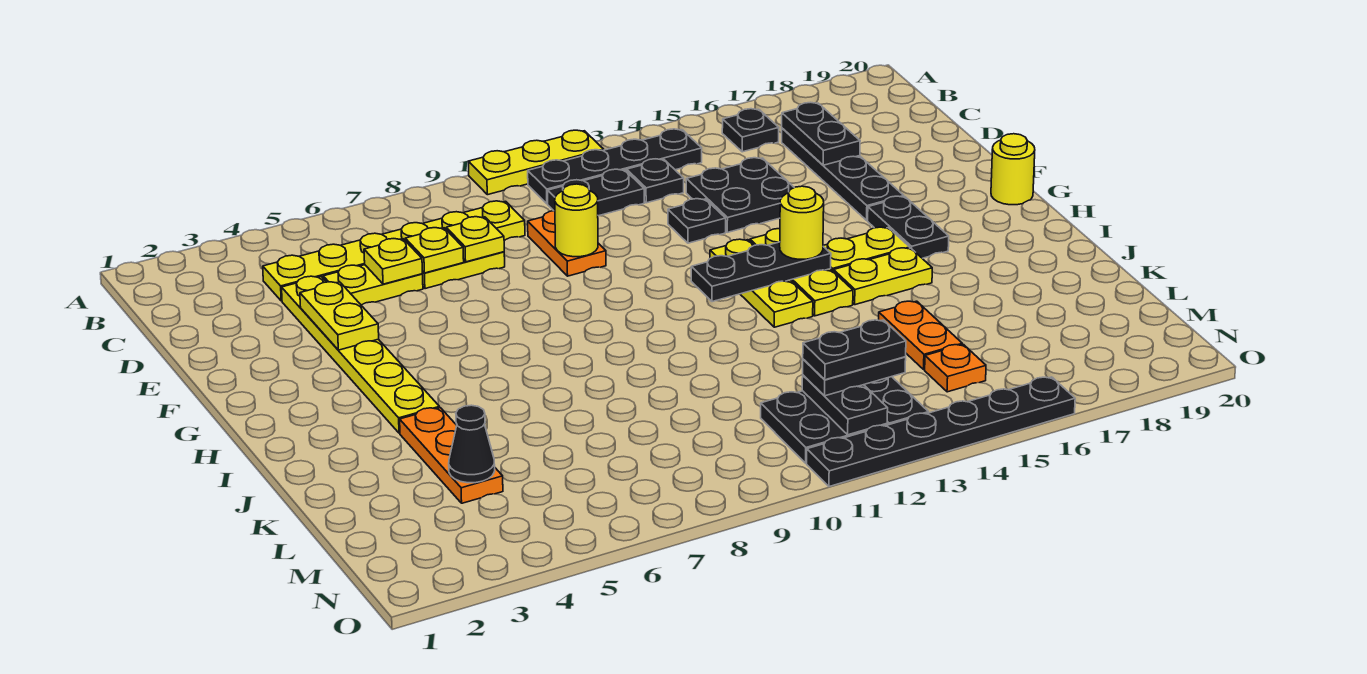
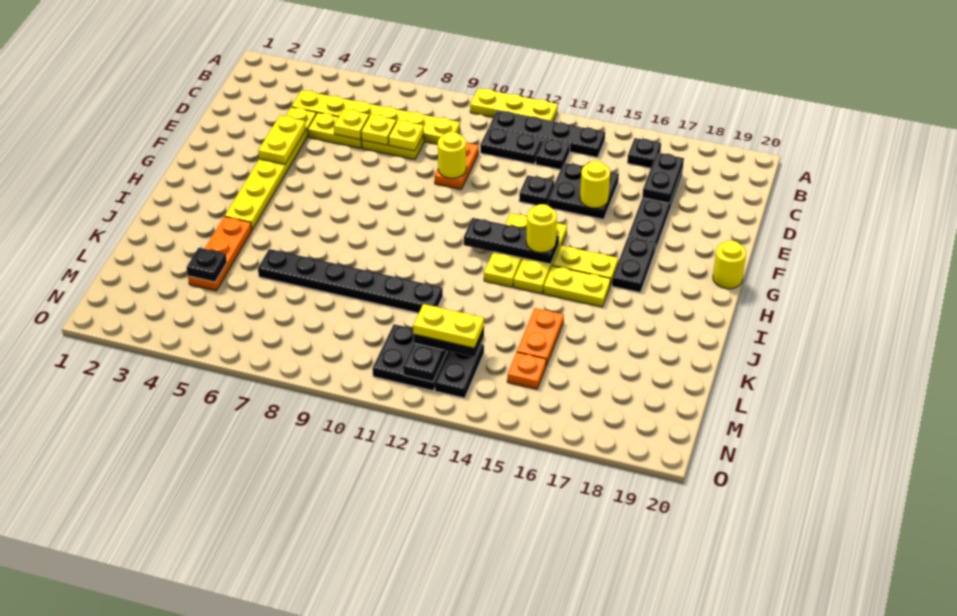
none -> yellow 1x1 round brick [580,161,610,208]
black 1x1 cone [449,405,495,483] -> black 1x1 plate [186,248,227,282]
black 1x2 plate [803,320,906,380] -> yellow 1x2 plate [413,304,484,348]
black 1x6 plate [807,377,1075,487] -> black 1x6 plate moved to [258,249,443,313]

